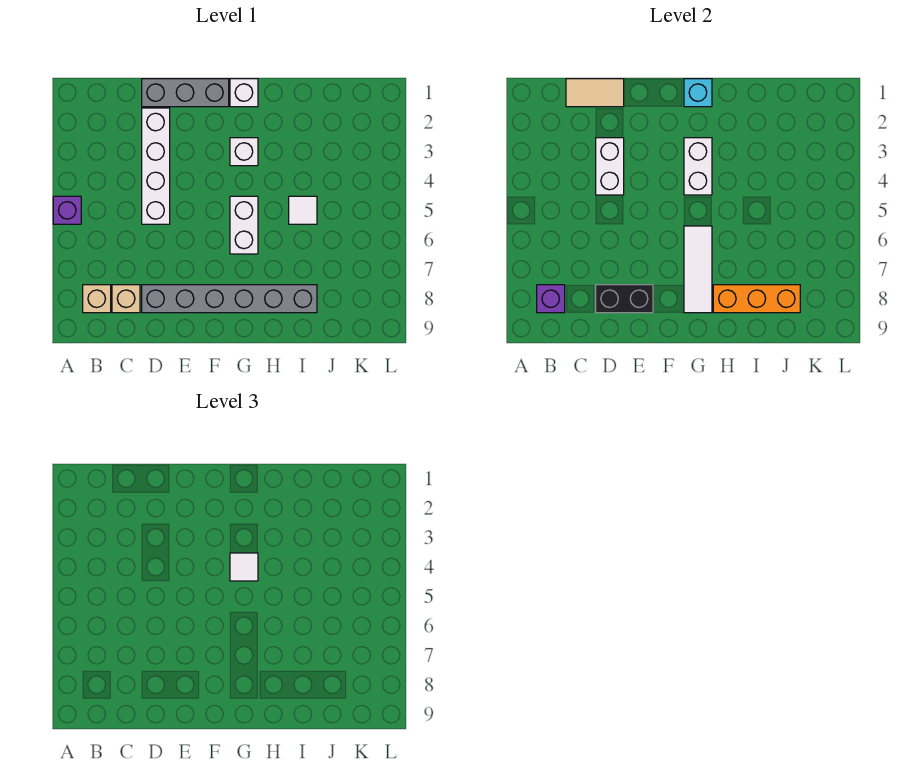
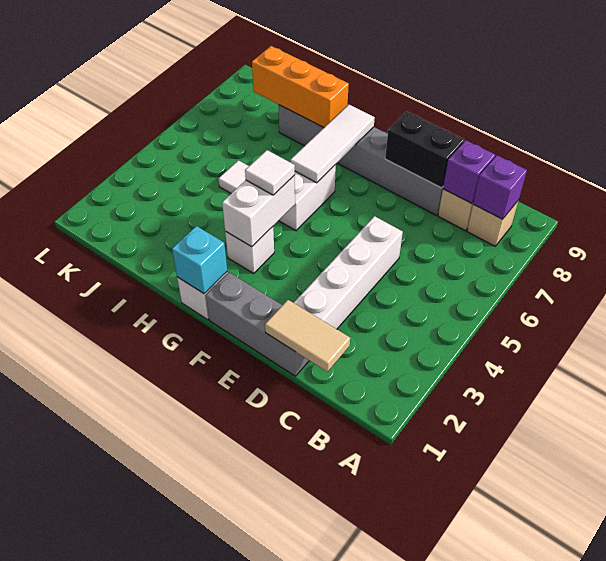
purple 1x1 brick [53,196,81,224] -> purple 1x1 brick moved to [443,140,495,203]
white 1x2 brick [596,138,624,195] -> none

